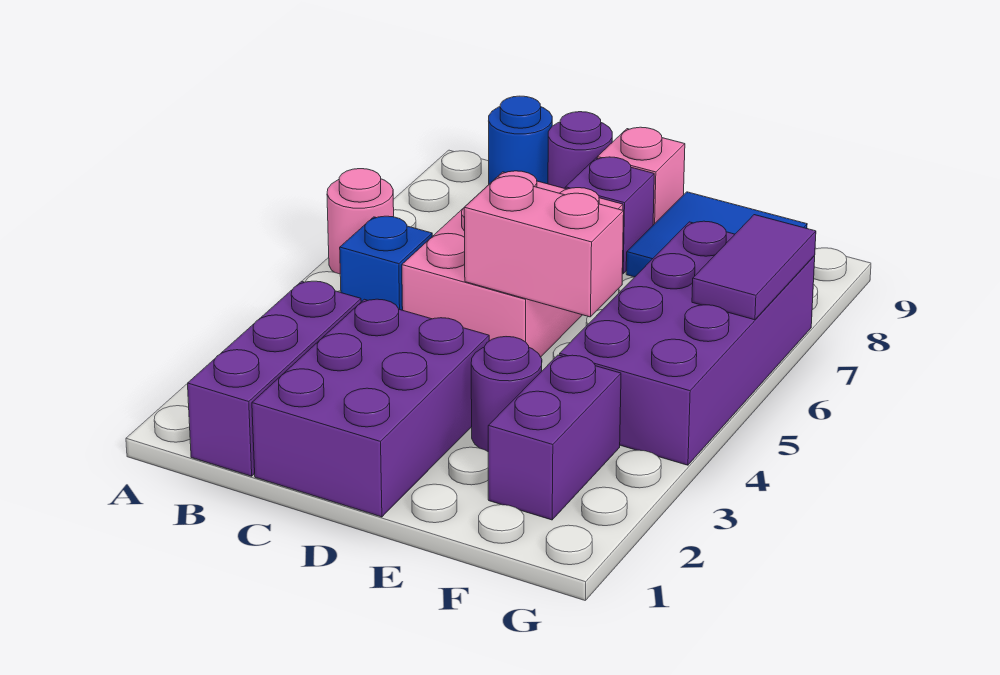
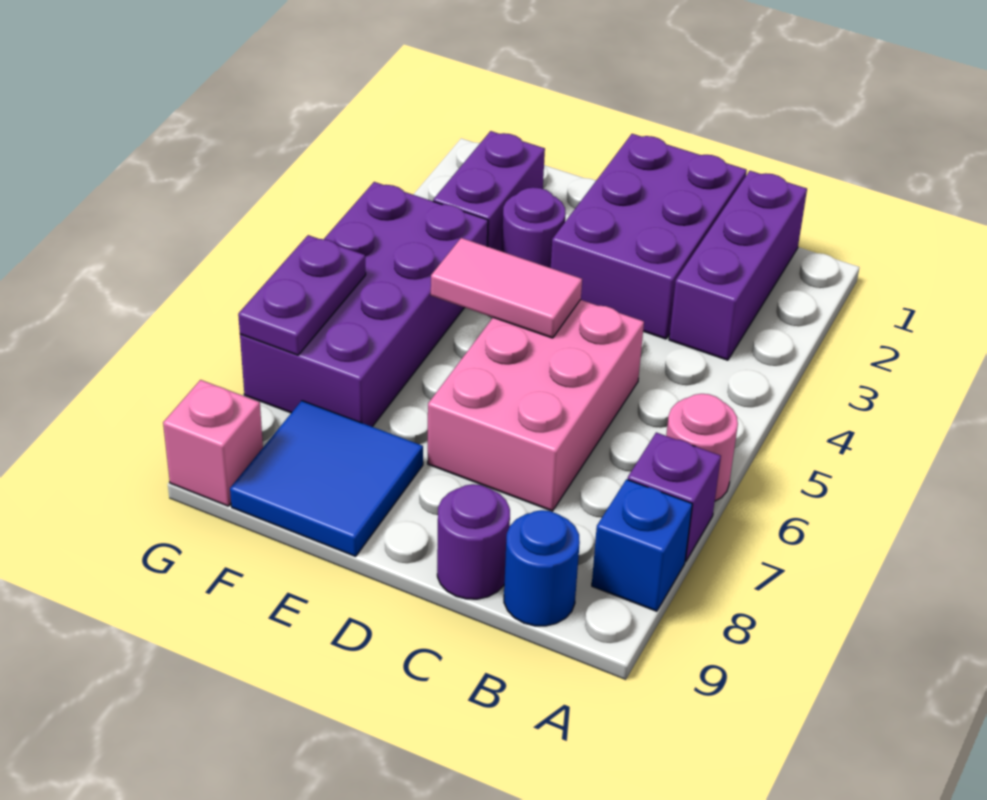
blue 1x1 brick [340,216,432,310] -> blue 1x1 brick moved to [592,479,692,611]
pink 1x2 brick [464,176,624,317] -> pink 1x2 tile [431,238,582,338]
purple 1x1 brick [565,157,654,274] -> purple 1x1 brick moved to [628,432,721,561]
pink 1x1 brick [597,127,685,225] -> pink 1x1 brick moved to [163,380,263,506]
purple 1x2 tile [692,215,816,320] -> purple 1x2 plate [238,235,366,355]

